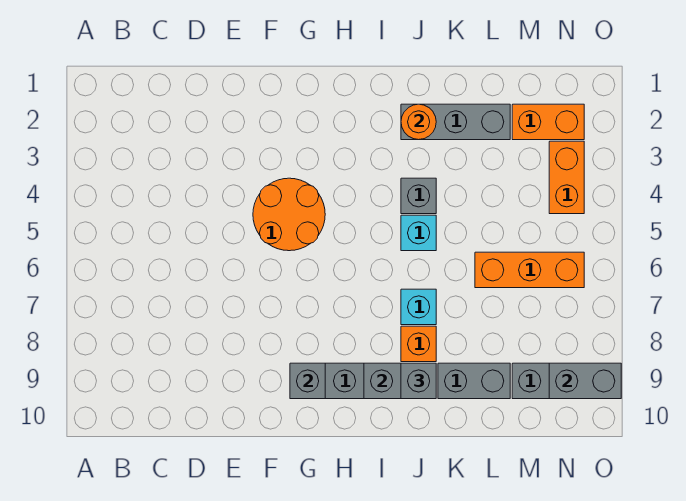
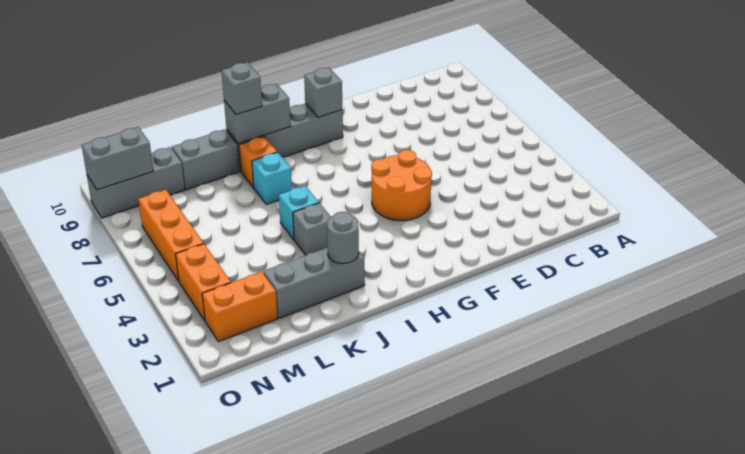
orange 1x1 round brick [401,104,436,140] -> grey 1x1 round brick [327,212,359,263]
orange 1x3 brick [475,252,584,288] -> orange 1x3 brick turned to [138,190,204,281]

